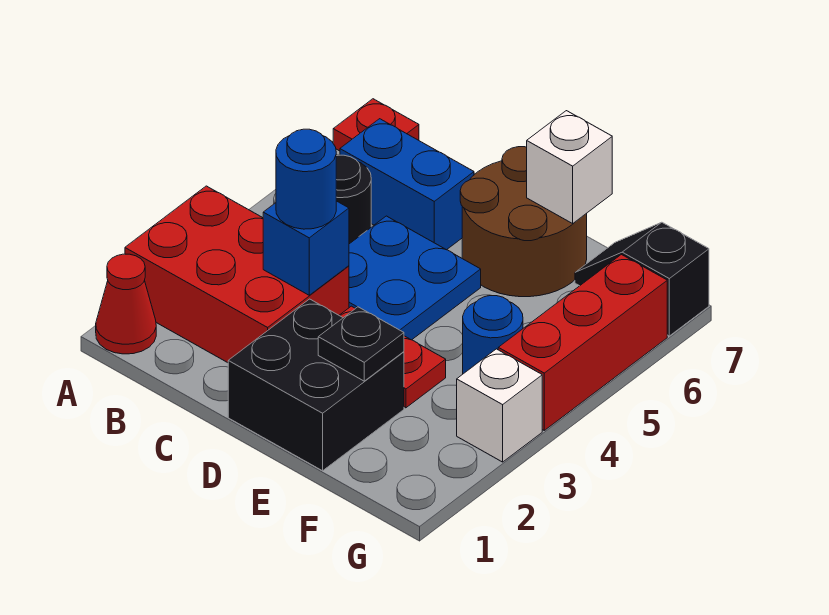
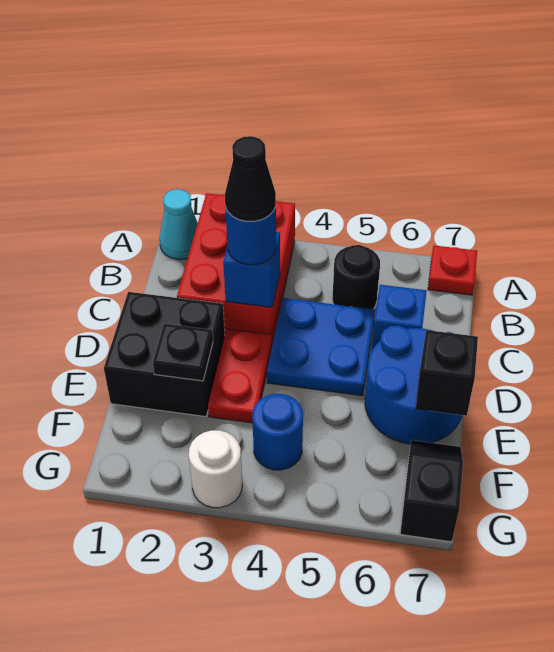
red 1x1 cone [96,254,156,354] -> cyan 1x1 cone [160,189,198,259]
blue 1x2 brick [340,119,474,250] -> blue 1x1 brick [372,285,427,350]
none -> black 1x1 cone [225,136,276,221]
brown 2x2 round brick [460,147,587,297] -> blue 2x2 round brick [365,326,462,444]
white 1x1 brick [527,111,612,223] -> black 1x1 brick [416,330,478,416]
white 1x1 brick [457,349,542,462] -> white 1x1 round brick [189,430,242,508]
red 1x3 brick [498,255,667,430] -> none

